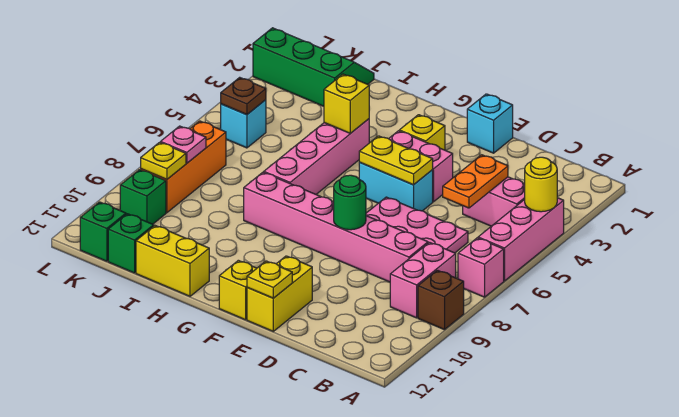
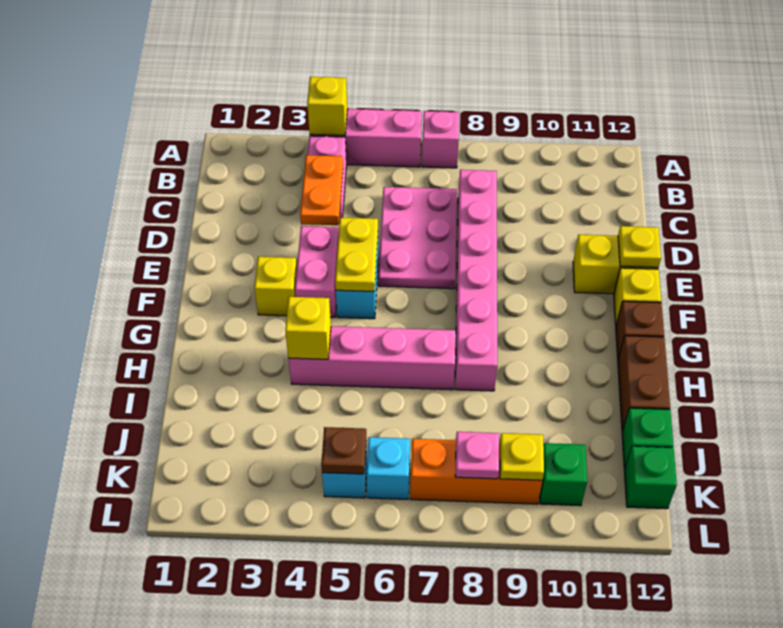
yellow 1x1 round brick [525,157,557,212] -> yellow 1x1 brick [307,77,347,135]
brown 1x1 brick [418,270,464,330] -> brown 1x1 brick moved to [616,301,664,359]
pink 1x2 brick [390,242,456,318] -> none
orange 1x2 plate [443,155,508,208] -> orange 1x2 plate turned to [300,155,343,225]
cyan 1x1 brick [467,94,513,153] -> cyan 1x1 brick moved to [366,437,410,499]
green 1x1 round brick [334,175,366,230] -> none
yellow 1x2 brick [136,226,209,296] -> brown 1x2 brick [618,336,670,431]
green 2x3 slope [253,28,374,106] -> none

